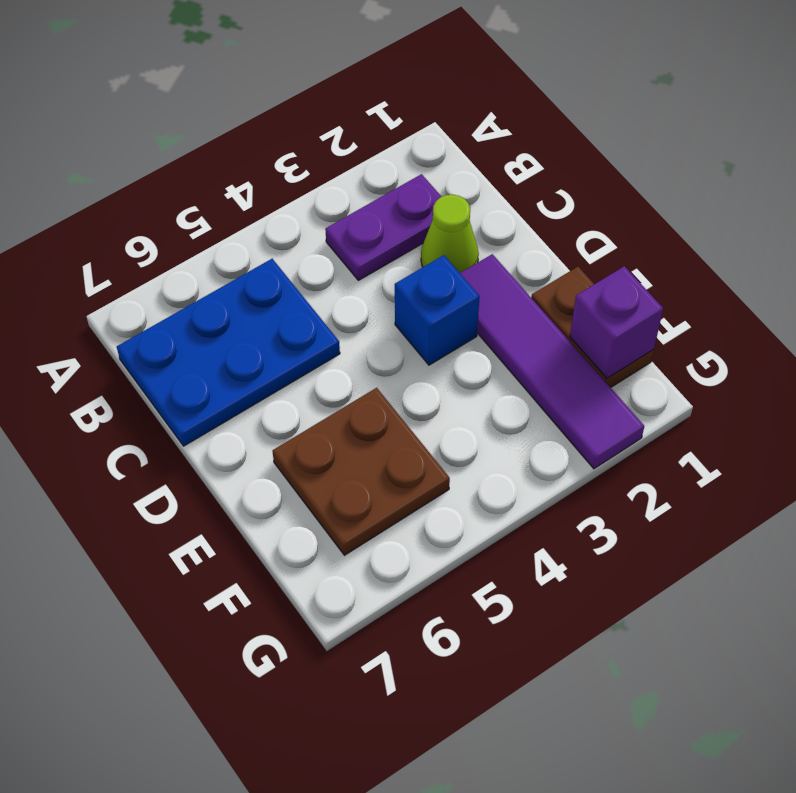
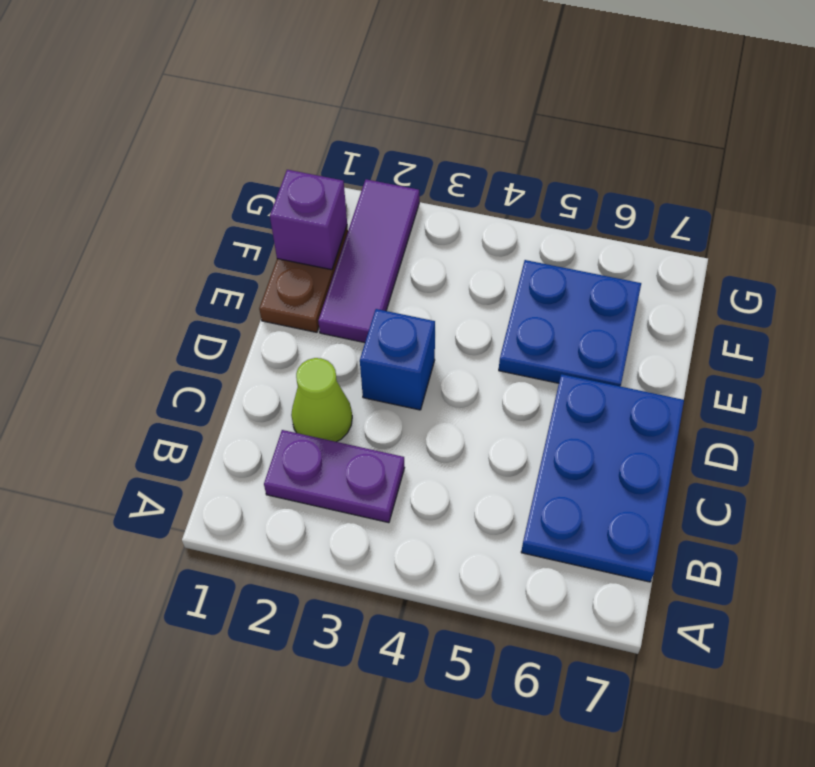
blue 2x3 plate [117,259,340,446] -> blue 2x3 plate turned to [521,374,684,582]
purple 1x4 tile [460,254,644,469] -> purple 1x3 tile [318,179,419,343]
brown 2x2 plate [272,388,450,555] -> blue 2x2 plate [499,260,641,386]

